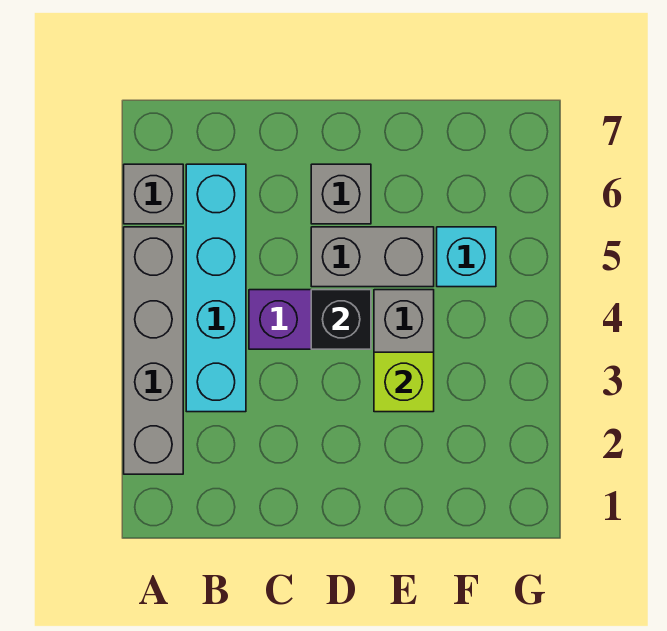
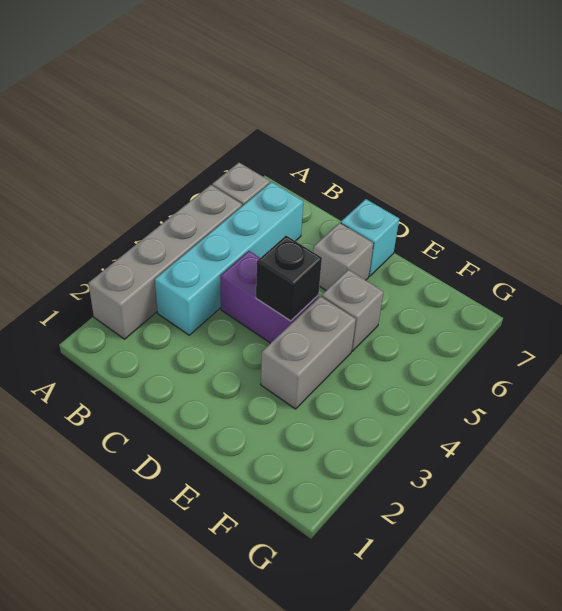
grey 1x2 brick [311,227,434,287] -> grey 1x1 brick [322,270,384,351]
lime 1x1 brick [374,352,434,412] -> none
cyan 1x1 brick [437,227,496,287] -> cyan 1x1 brick moved to [341,199,399,276]

